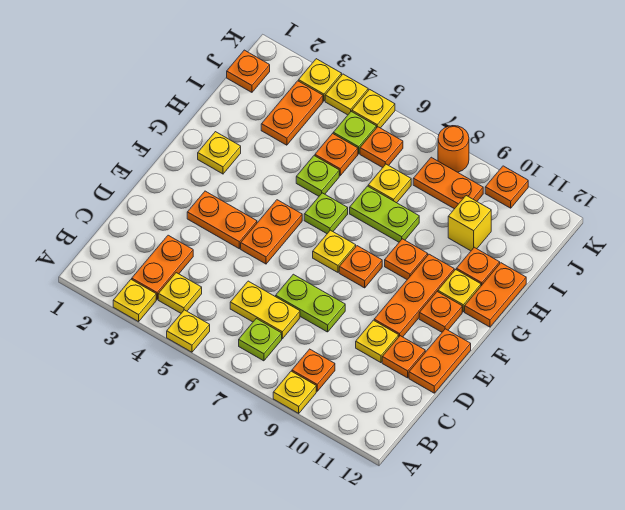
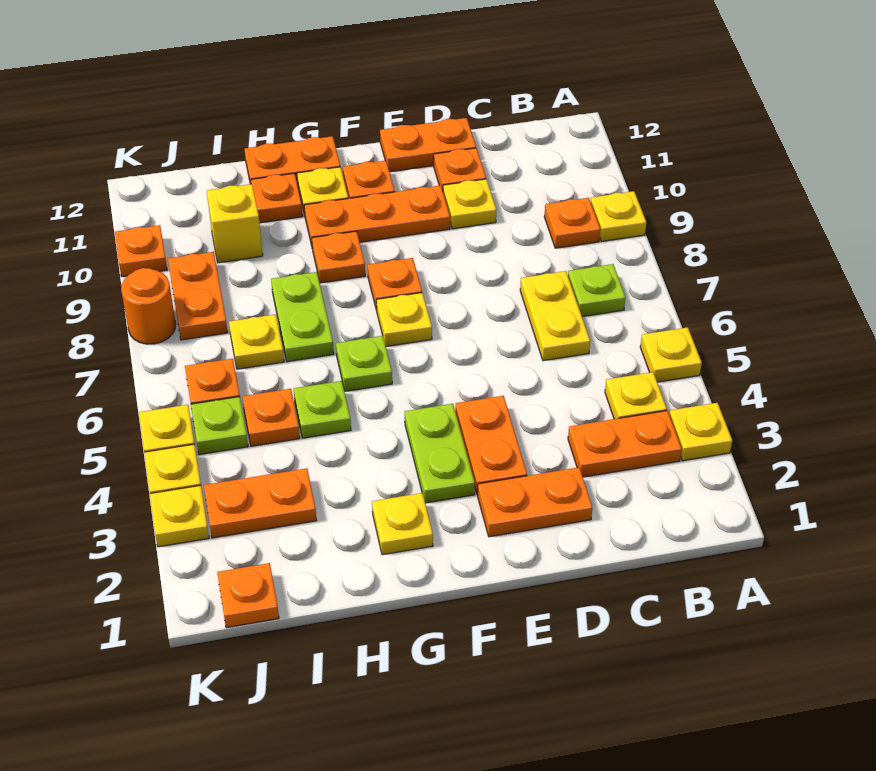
lime 1x2 plate [276,274,345,332] -> lime 1x2 plate moved to [405,404,475,503]
orange 1x2 plate [241,200,302,264] -> orange 1x2 plate moved to [478,467,592,537]

